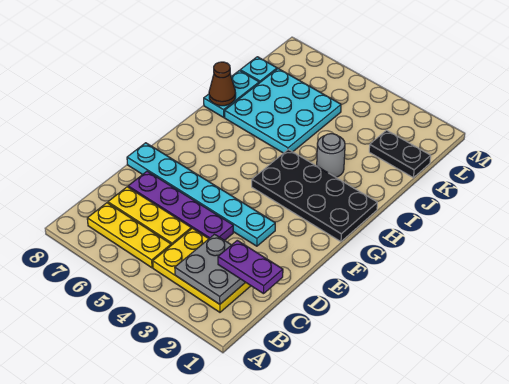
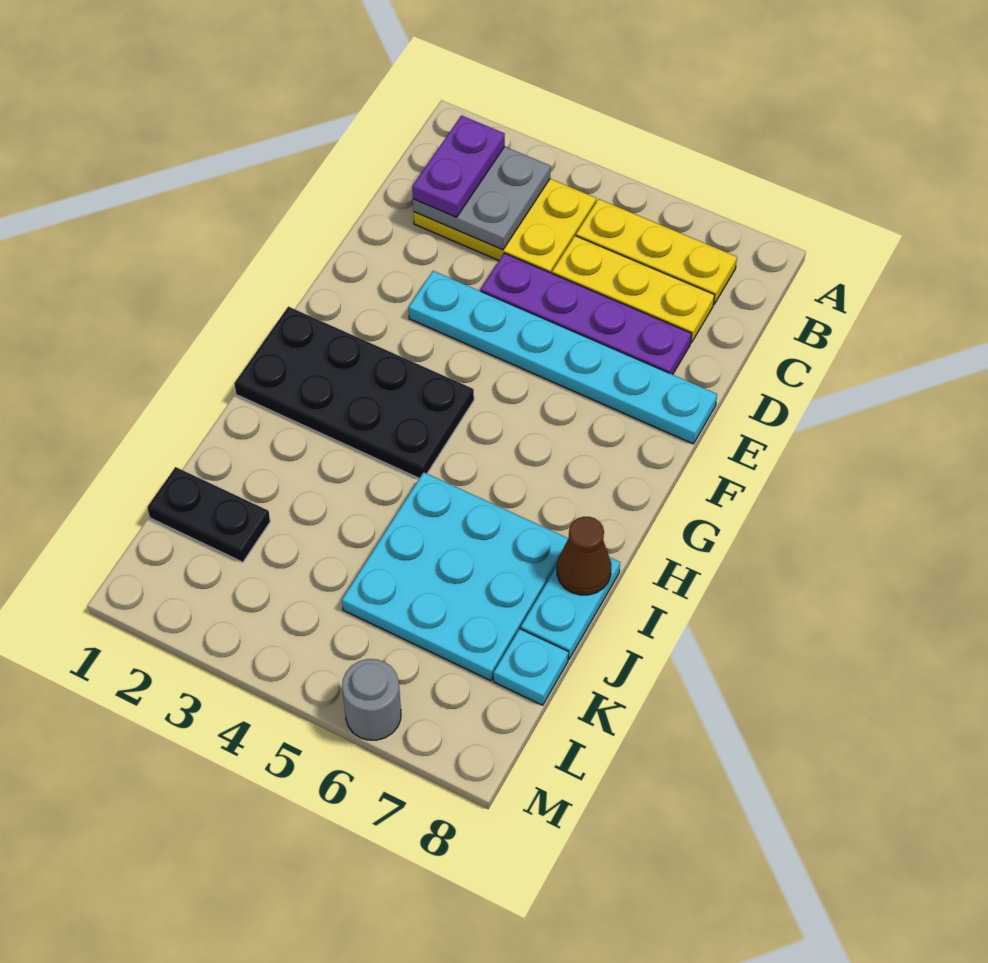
purple 1x2 plate [218,240,283,294] -> purple 1x2 plate turned to [412,115,505,217]
grey 1x1 round brick [317,134,345,177] -> grey 1x1 round brick moved to [342,659,401,740]

